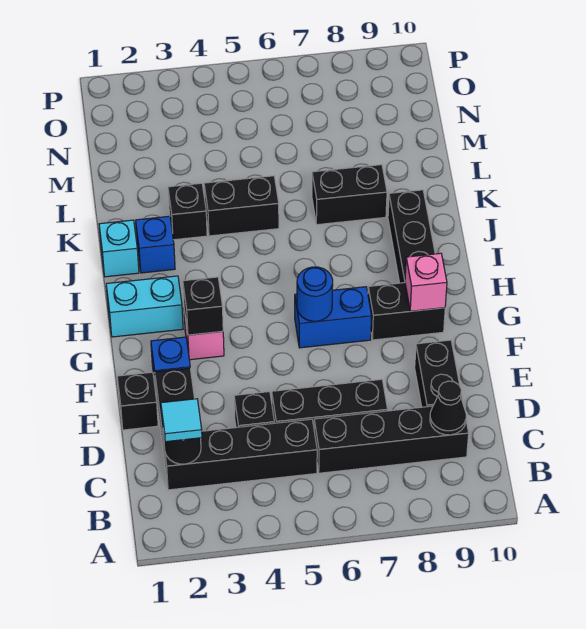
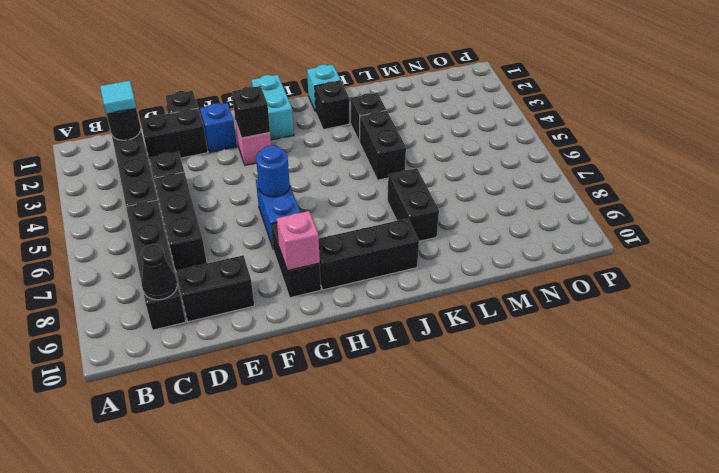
blue 1x1 brick [136,216,175,273] -> black 1x1 brick [315,81,349,130]

